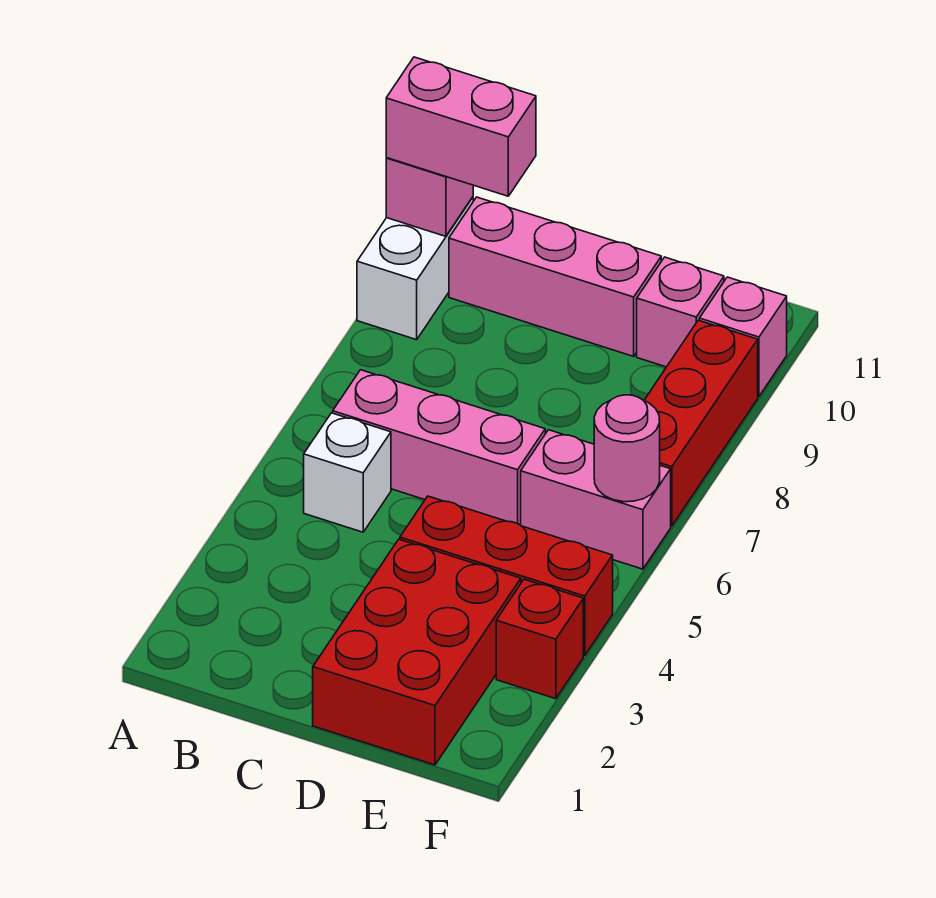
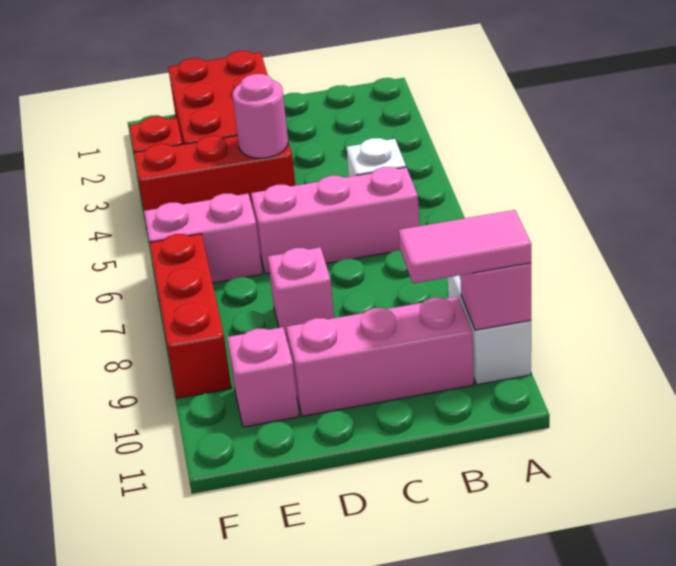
pink 1x2 brick [386,57,536,196] -> pink 1x2 tile [399,210,531,283]
pink 1x1 round brick [594,395,660,502] -> pink 1x1 round brick moved to [233,74,288,158]
pink 1x1 brick [699,277,787,396] -> pink 1x1 brick moved to [268,247,334,341]

